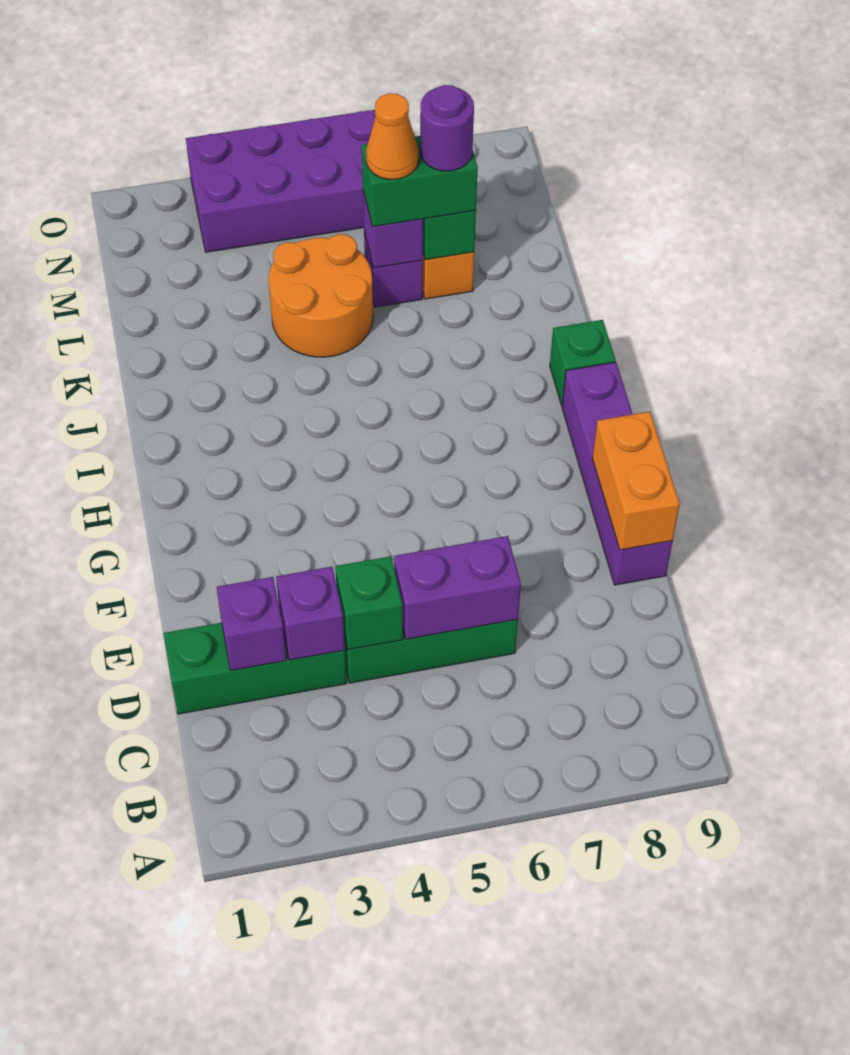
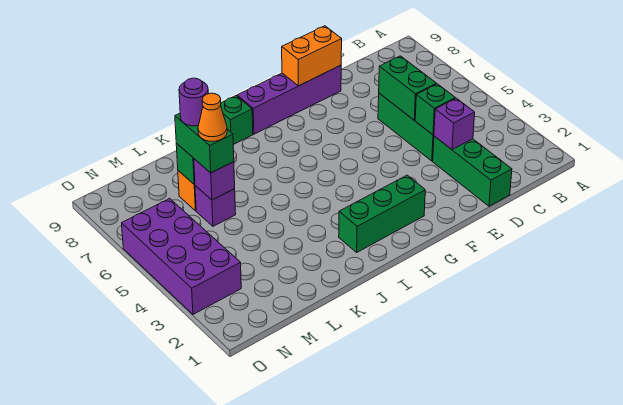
purple 1x1 brick [216,577,286,670] -> none
purple 1x2 brick [394,536,521,639] -> green 1x2 brick [379,56,436,120]
none -> green 1x3 brick [339,175,425,252]
orange 2x2 round brick [269,234,373,357] -> none

